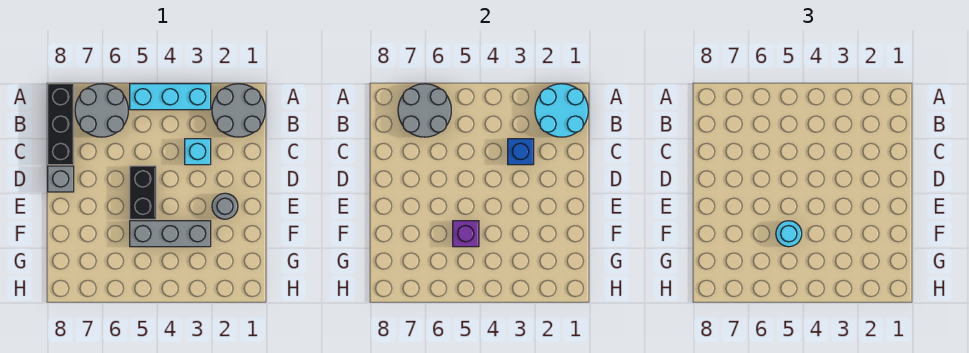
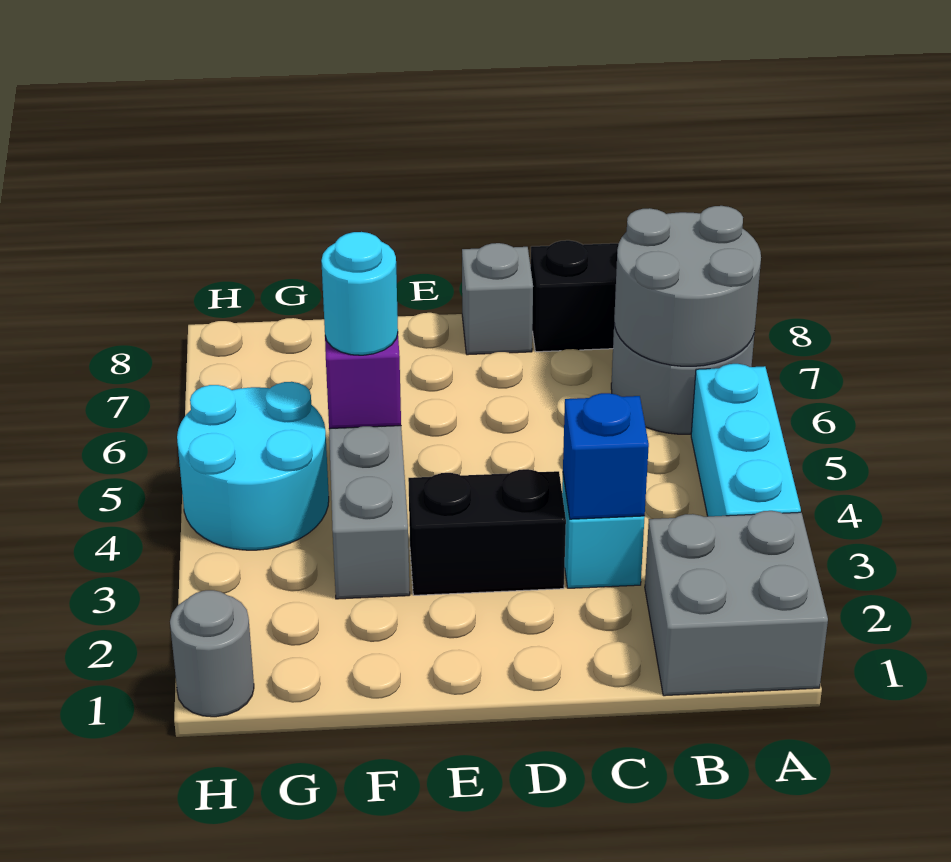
grey 2x2 round brick [212,84,265,137] -> grey 2x2 brick [645,511,828,696]
cyan 2x2 round brick [535,84,588,137] -> cyan 2x2 round brick moved to [177,382,329,550]
black 1x2 brick [130,166,156,219] -> black 1x2 brick moved to [408,469,566,595]
grey 1x1 round brick [212,193,238,219] -> grey 1x1 round brick moved to [170,590,254,717]

